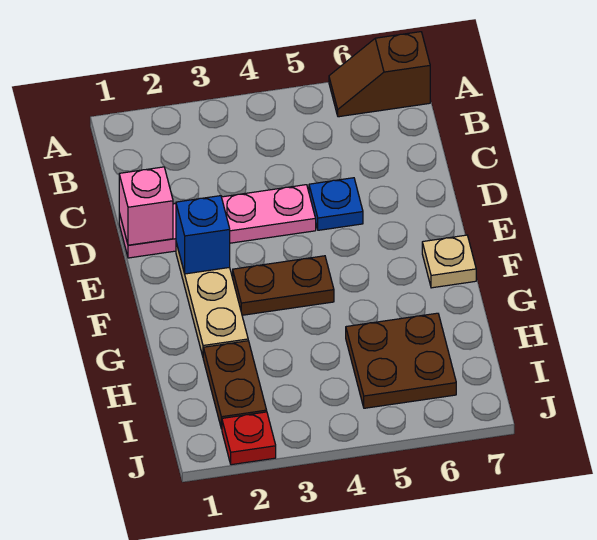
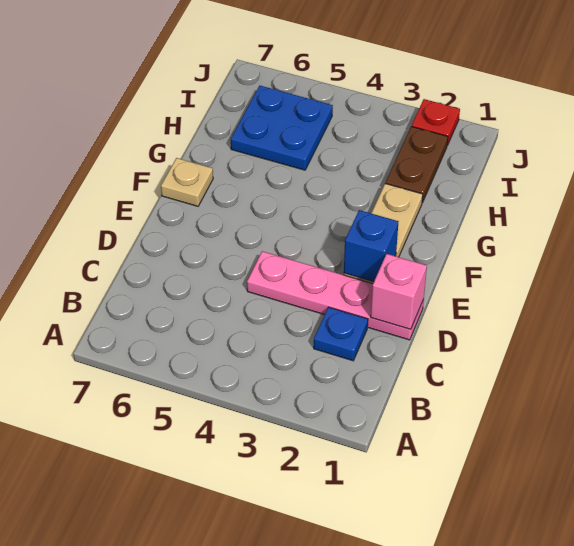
brown 1x2 slope [329,32,430,117] -> none
blue 1x1 plate [309,178,363,230] -> blue 1x1 plate moved to [314,307,368,361]
brown 1x2 plate [233,256,334,315] -> none
brown 2x2 plate [346,313,456,408] -> blue 2x2 plate [231,86,333,170]

